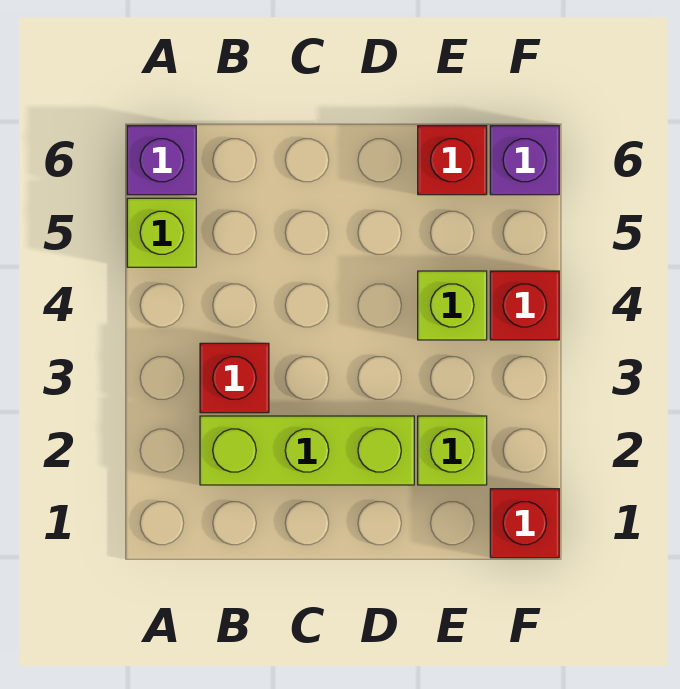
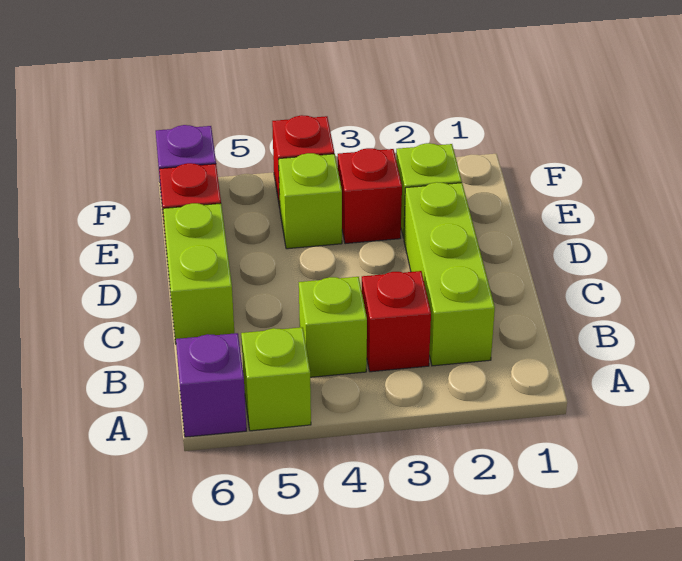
none -> lime 1x1 brick [299,277,367,377]
none -> lime 1x2 brick [163,203,234,343]
red 1x1 brick [490,489,559,558] -> red 1x1 brick moved to [338,148,402,244]

